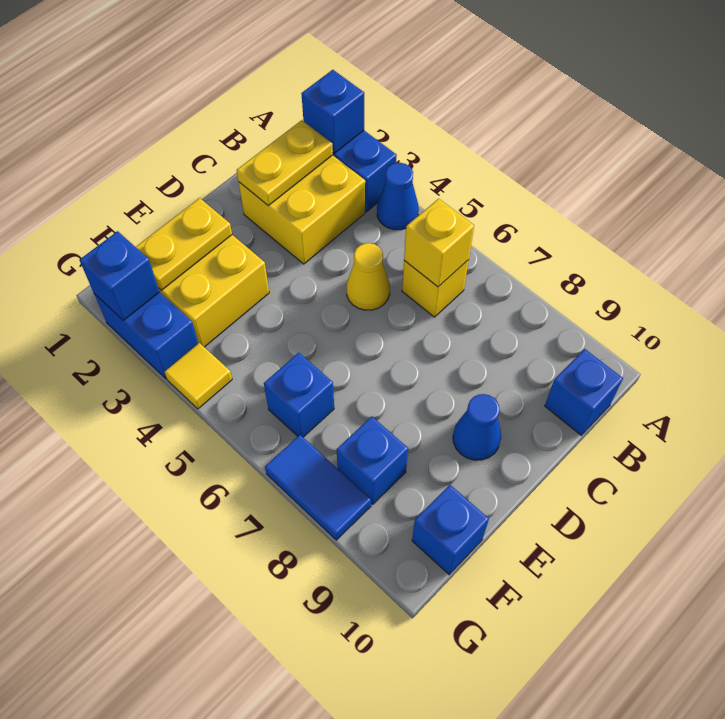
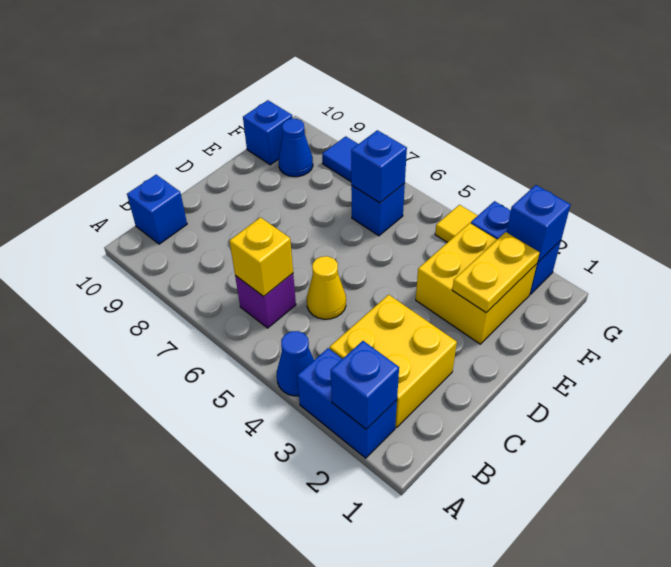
yellow 1x2 plate [237,120,333,206] -> none
yellow 1x1 brick [402,260,469,317] -> purple 1x1 brick [235,274,296,328]
blue 1x1 cone [453,394,501,460] -> blue 1x1 cone moved to [278,119,313,177]
blue 1x1 brick [337,416,408,504] -> blue 1x1 brick moved to [351,130,407,203]

